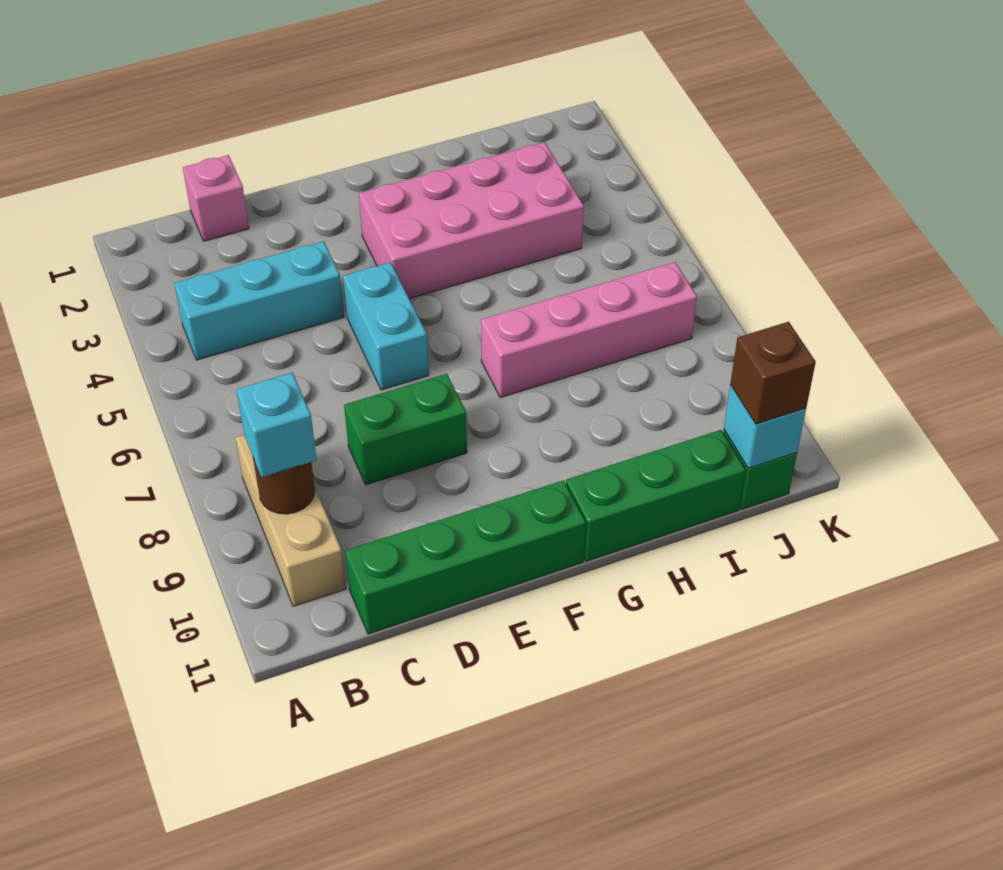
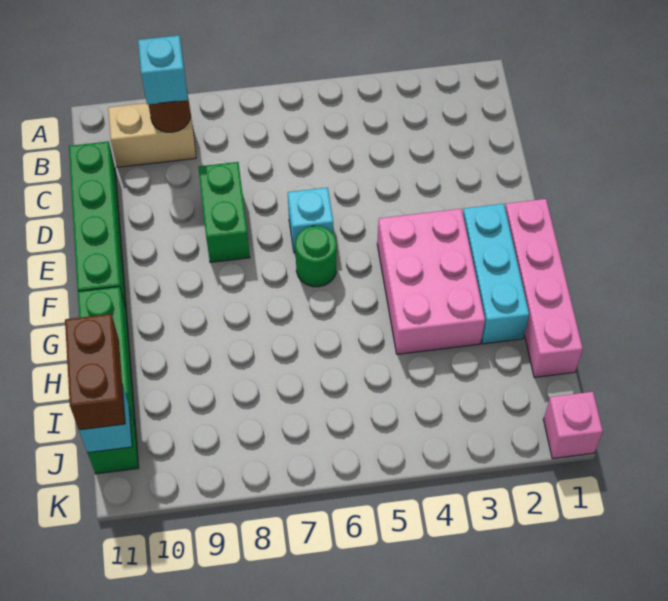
cyan 1x3 brick [174,241,344,360] -> cyan 1x3 brick moved to [463,204,529,344]
tan 1x3 brick [236,435,346,606] -> tan 1x2 brick [108,98,196,167]
pink 1x1 brick [183,155,249,241] -> pink 1x1 brick moved to [543,392,603,459]
cyan 1x2 brick [343,262,429,390] -> cyan 1x1 brick [288,188,333,253]
pink 2x4 brick [359,142,584,298] -> pink 2x3 brick [377,209,485,354]
none -> green 1x1 round brick [295,226,337,287]
pink 1x4 brick [481,262,697,397] -> pink 1x4 brick moved to [505,199,583,378]
brown 1x1 brick [730,322,816,424] -> brown 1x2 brick [65,314,125,430]

